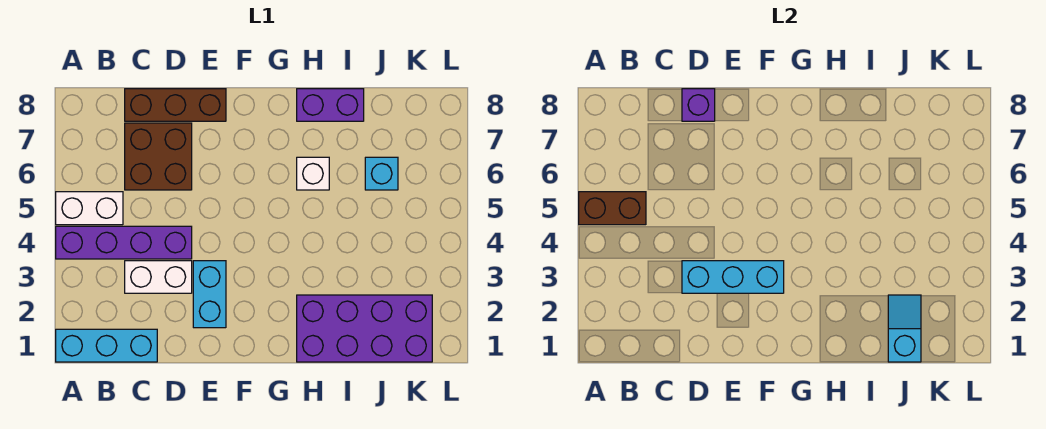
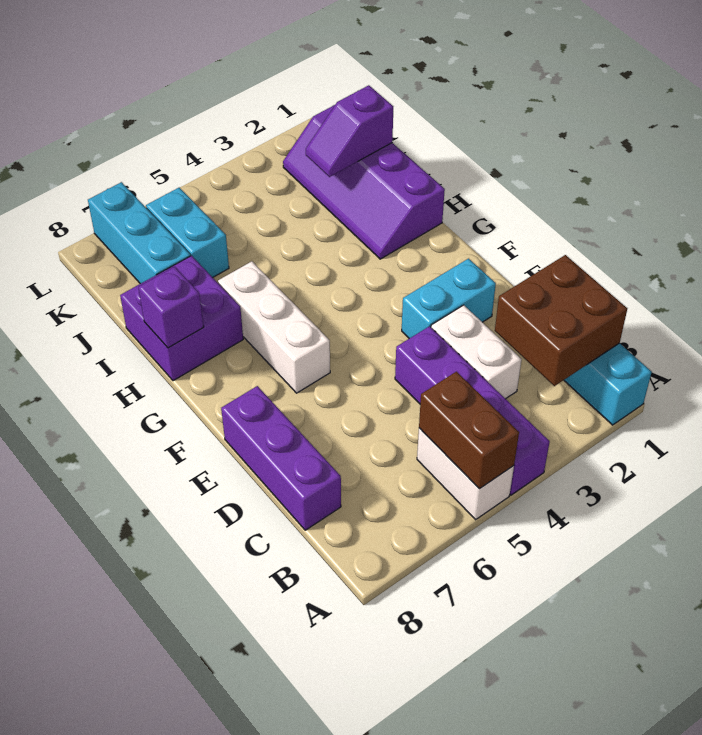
brown 2x2 brick [125,123,192,190] -> brown 2x2 brick moved to [495,255,627,386]
brown 1x3 brick [125,89,226,121] -> purple 1x3 brick [221,386,341,530]
cyan 1x3 brick [682,261,784,293] -> cyan 1x3 brick moved to [88,182,191,284]
purple 1x1 brick [682,89,715,121] -> purple 1x1 brick moved to [138,267,204,348]
purple 2x4 brick [297,295,432,362] -> purple 2x4 slope [283,105,445,259]
white 1x1 brick [297,157,329,190] -> white 1x3 brick [218,261,330,393]
purple 1x2 brick [297,89,364,121] -> purple 2x2 brick [120,256,243,381]
cyan 1x2 slope [888,295,921,362] -> purple 1x2 slope [306,85,393,177]
cyan 1x1 brick [365,157,398,190] -> cyan 1x2 brick [146,188,229,277]

